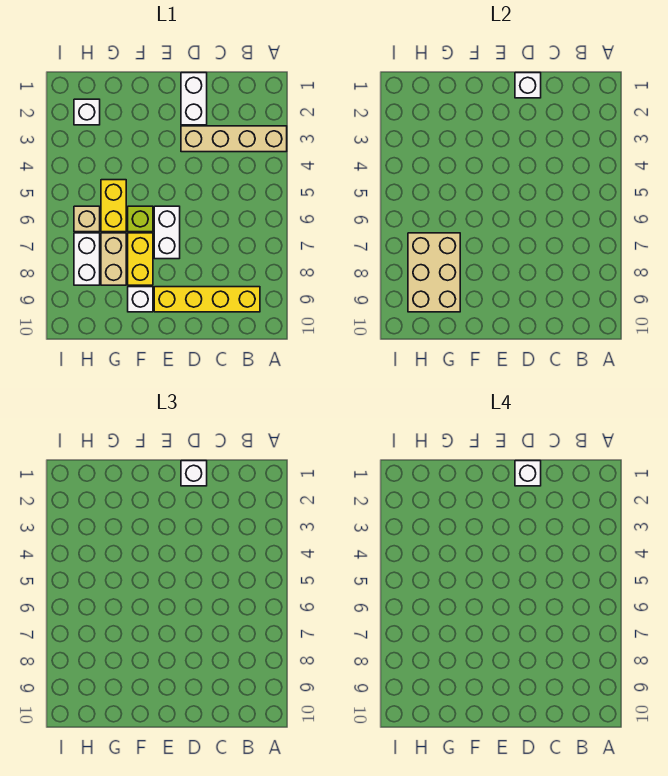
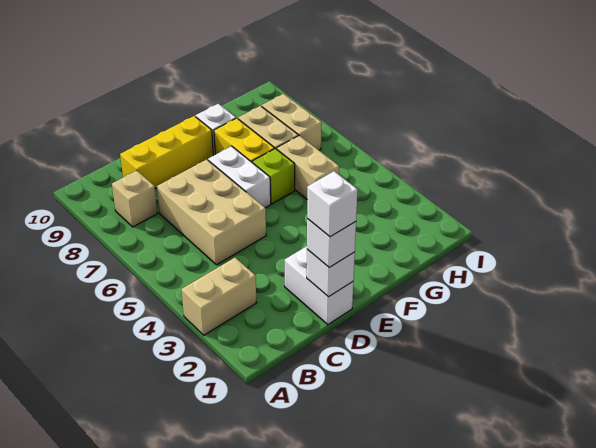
tan 1x4 brick [181,126,287,152] -> tan 1x2 brick [181,258,256,335]
yellow 1x4 brick [154,287,260,312] -> yellow 1x3 brick [120,116,213,189]
yellow 1x2 brick [101,180,126,232] -> tan 1x2 brick [277,136,339,199]
tan 2x3 brick [408,233,460,312] -> tan 2x3 brick moved to [157,159,266,265]
white 1x1 brick [74,99,100,125] -> none
tan 1x1 brick [74,206,100,232] -> tan 1x1 brick moved to [112,171,157,227]
white 1x2 brick [74,233,100,285] -> tan 1x2 brick [262,94,322,150]

